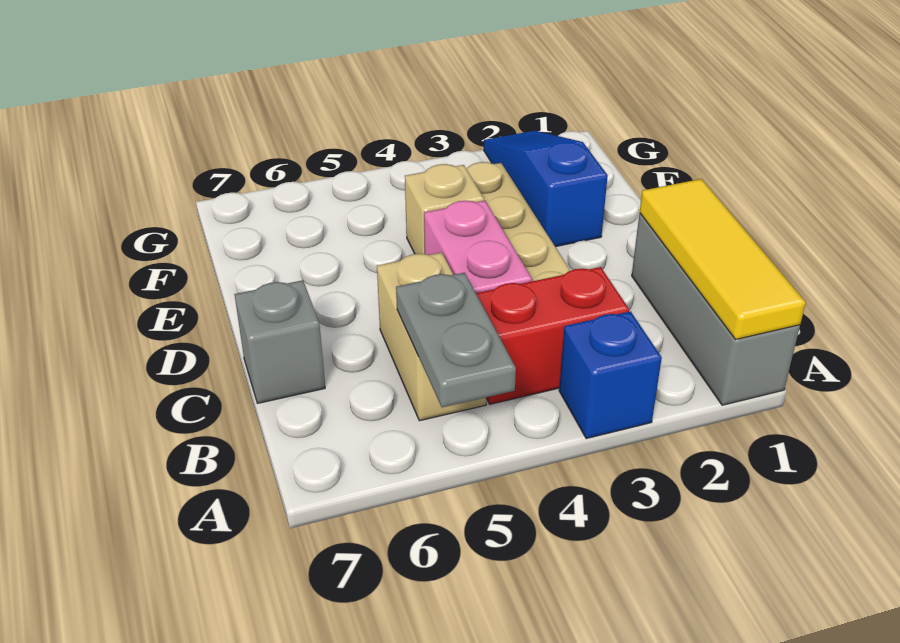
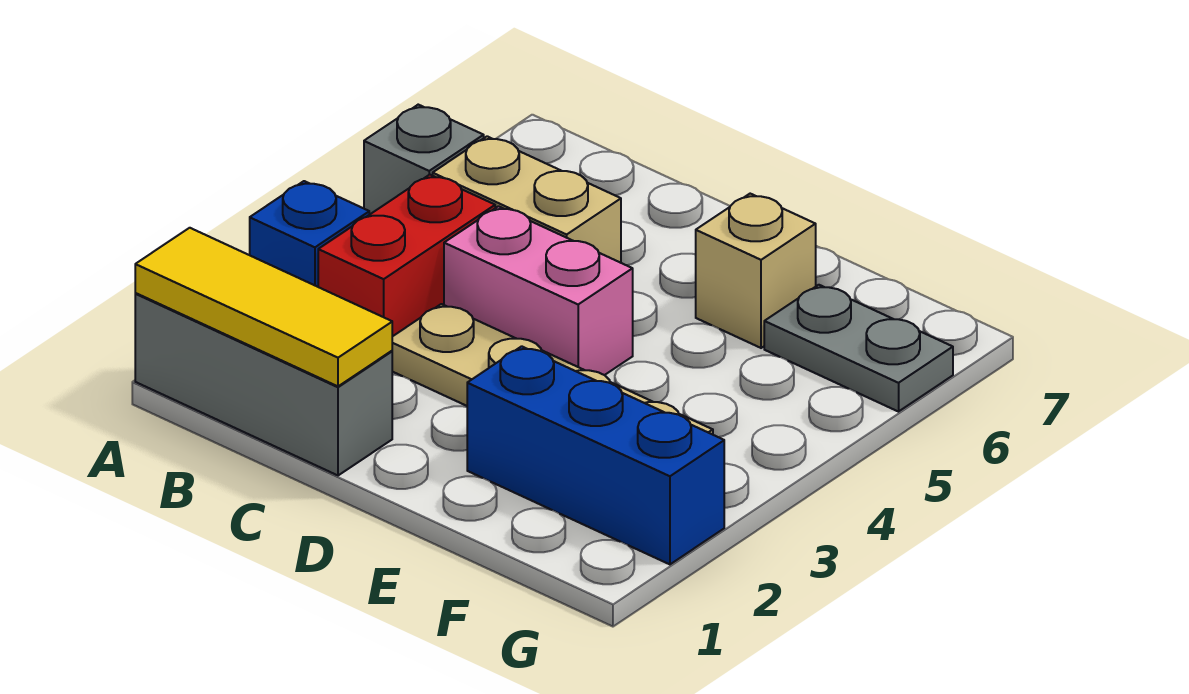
grey 1x2 plate [396,273,516,407] -> grey 1x2 plate moved to [764,285,953,412]
grey 1x1 brick [234,280,325,403] -> grey 1x1 brick moved to [364,105,484,215]
blue 1x3 slope [484,131,608,247] -> blue 1x3 brick [467,346,724,564]
tan 1x1 brick [405,164,484,254] -> tan 1x1 brick moved to [696,194,816,348]

